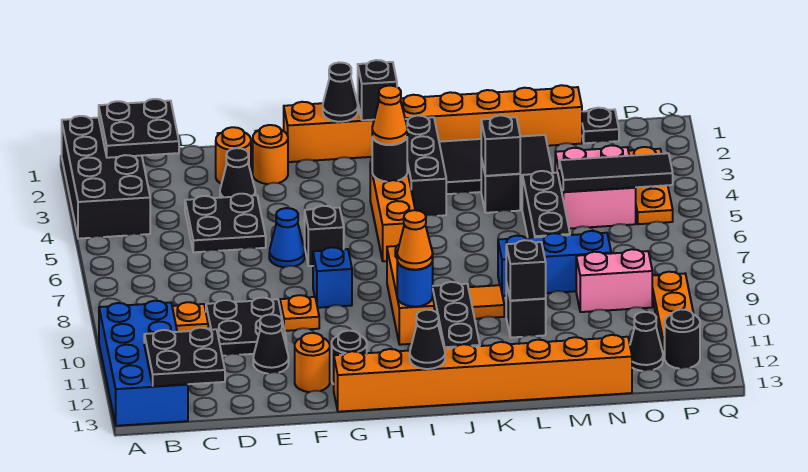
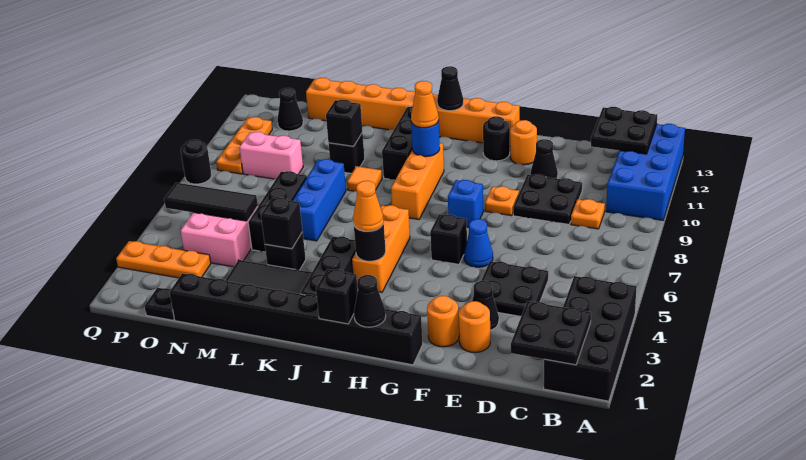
orange 1x8 brick [284,85,582,162] -> black 1x8 brick [169,273,423,365]
blue 1x3 brick [498,231,611,296] -> blue 1x3 brick turned to [292,159,346,241]
orange 1x3 plate [628,147,673,224] -> orange 1x3 plate turned to [116,241,211,278]
black 1x1 round brick [665,309,700,369] -> black 1x1 round brick moved to [181,140,212,184]

